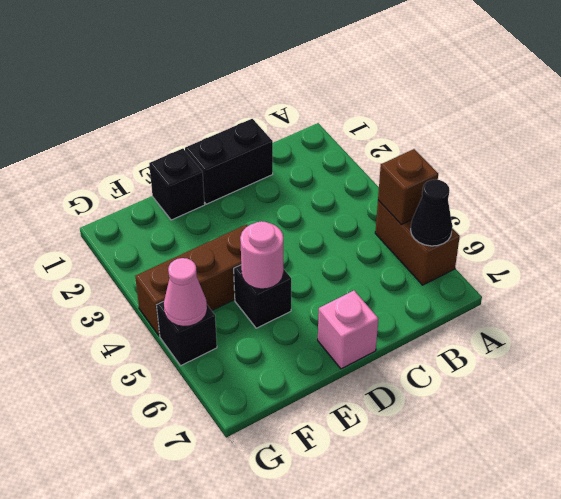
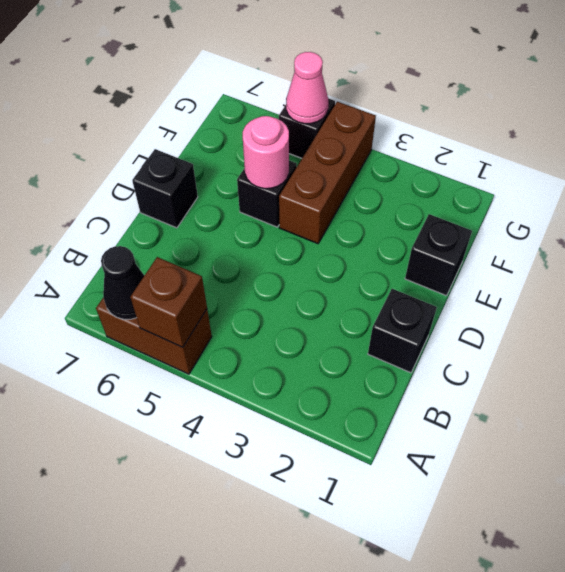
black 1x2 brick [185,119,273,204] -> black 1x1 brick [368,289,437,373]
pink 1x1 brick [318,291,378,369] -> black 1x1 brick [132,149,198,228]

